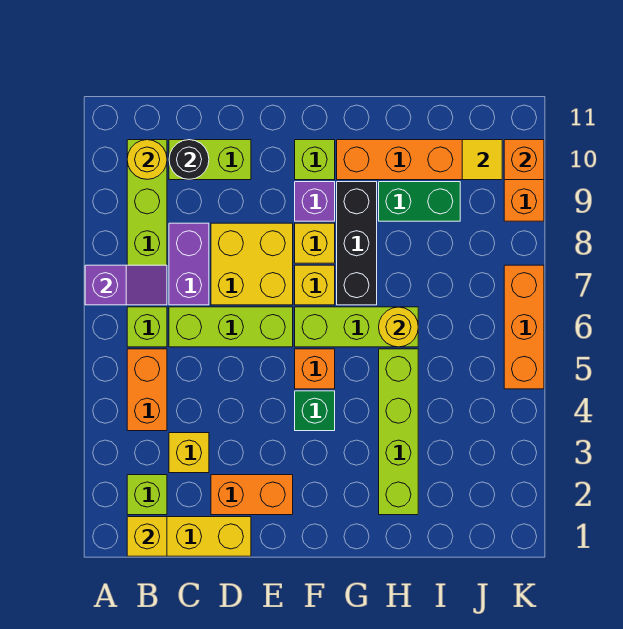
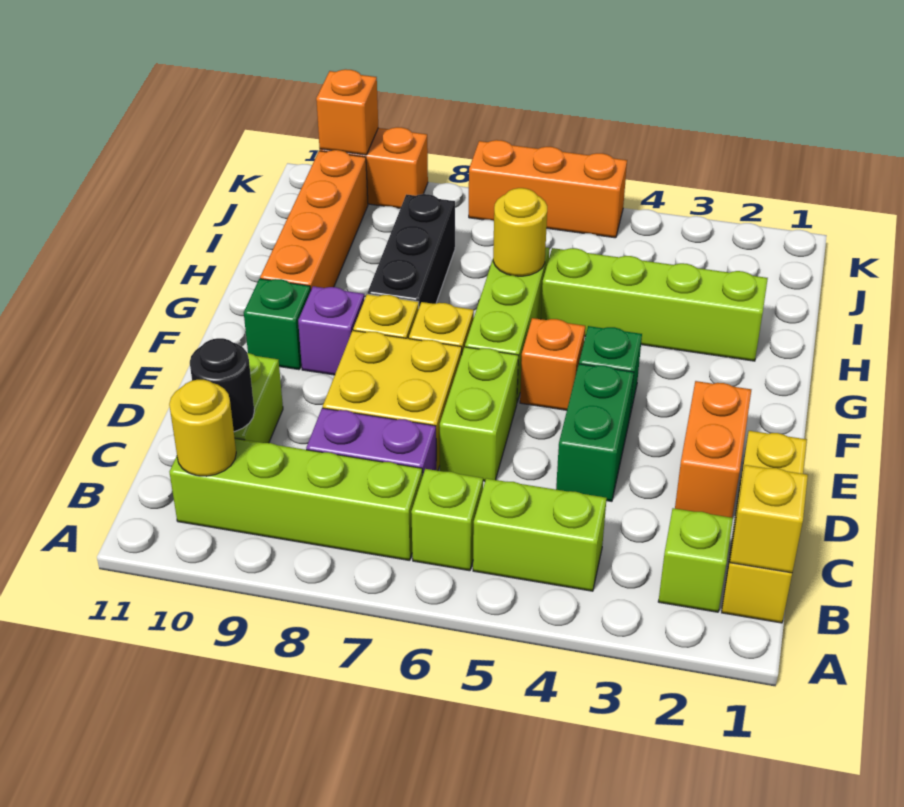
purple 1x2 slope [85,265,167,305] -> none
orange 1x2 brick [127,349,167,431] -> lime 1x2 brick [473,478,607,591]
yellow 1x1 brick [169,433,209,473] -> none
lime 1x3 brick [169,307,293,347] -> lime 1x2 brick [440,347,519,481]
lime 1x1 brick [295,140,335,180] -> green 1x1 brick [244,279,311,370]
black 1x3 brick [337,182,377,305] -> black 1x3 brick turned to [367,194,455,307]
green 1x2 brick [379,182,460,221] -> green 1x2 brick moved to [556,364,634,501]
yellow 1x1 tile [462,140,502,180] -> none

